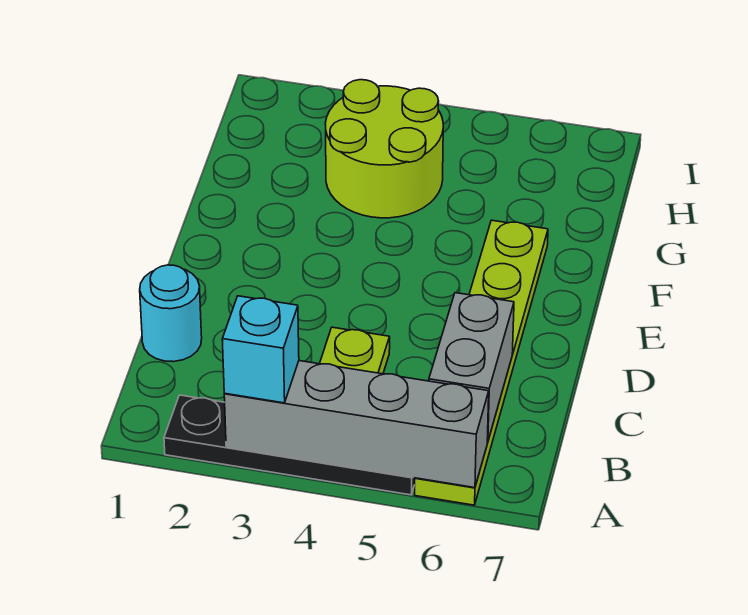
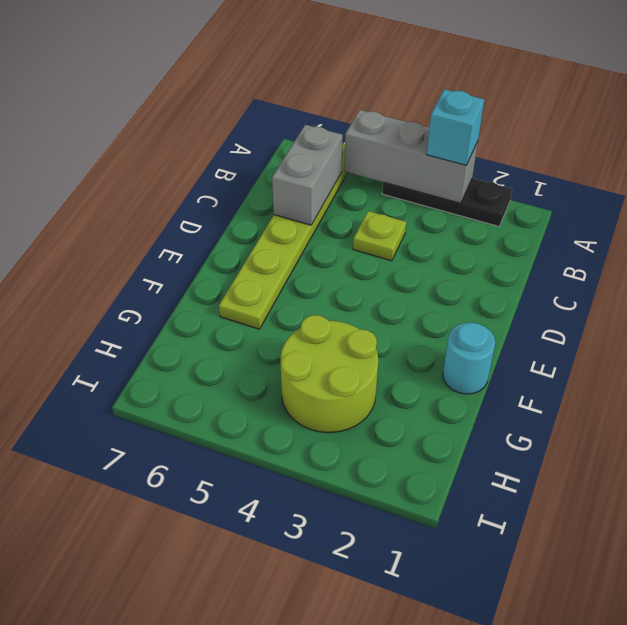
black 1x4 plate [164,395,415,495] -> black 1x3 plate [382,178,512,226]
grey 1x4 brick [224,361,489,488] -> grey 1x3 brick [344,110,478,203]
cyan 1x1 round brick [140,265,202,362] -> cyan 1x1 round brick moved to [443,323,495,394]

